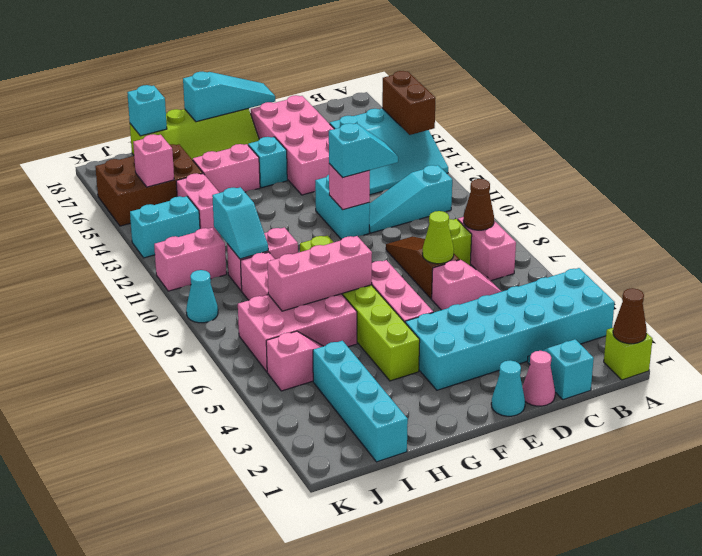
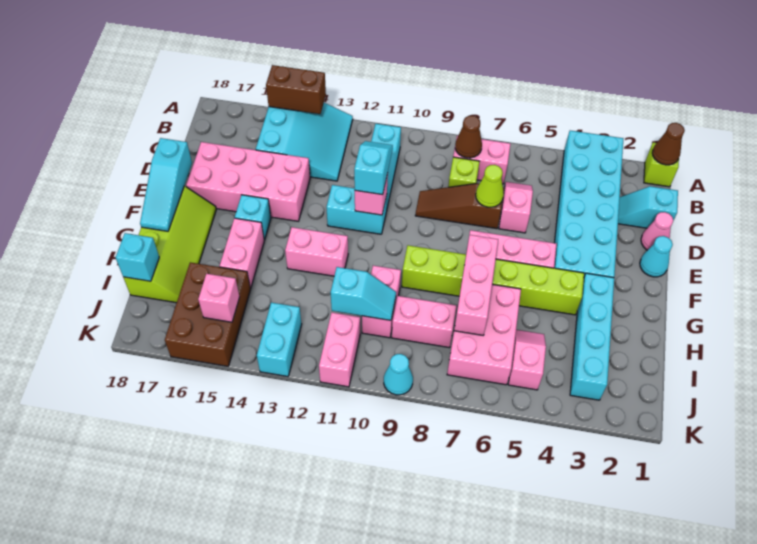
cyan 1x3 slope [183,72,275,122] -> cyan 1x3 slope turned to [140,138,192,231]
cyan 1x4 brick [313,341,408,462] -> cyan 1x4 brick turned to [570,273,614,400]
pink 1x2 brick [176,174,221,236] -> pink 1x2 brick moved to [285,227,348,276]

